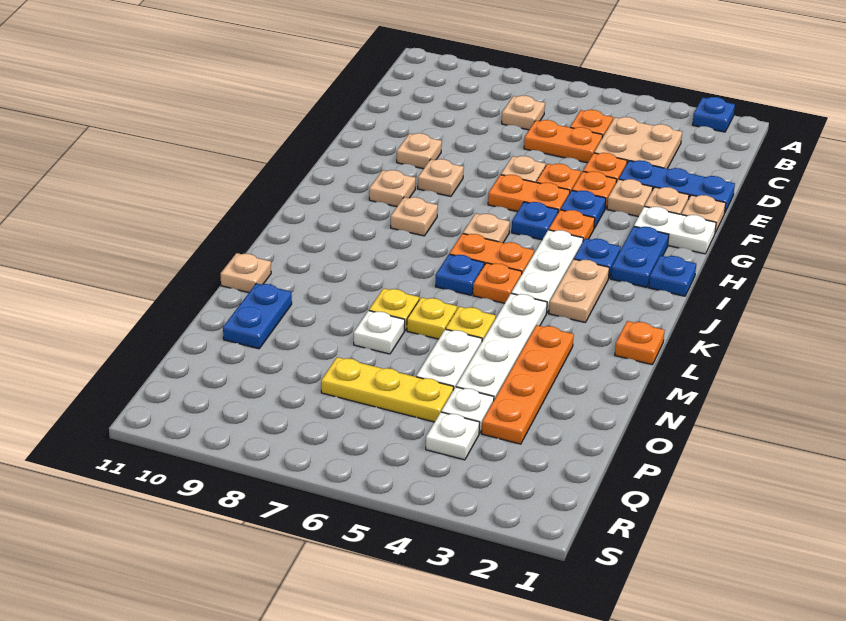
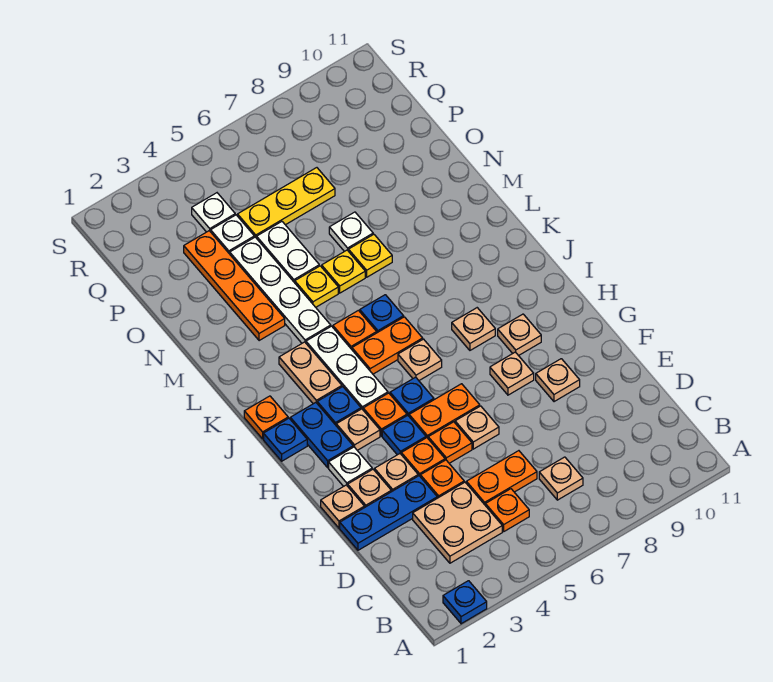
white 1x2 plate [634,206,716,254] -> white 1x1 plate [329,447,372,486]
orange 1x1 plate [615,321,665,365] -> orange 1x1 plate moved to [244,396,288,439]
tan 1x1 plate [221,253,271,293] -> tan 1x1 plate moved to [336,409,380,450]
blue 1x2 plate [223,283,292,349] -> none

